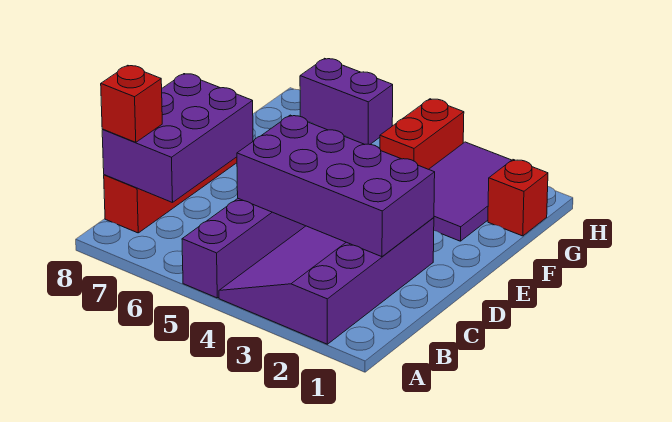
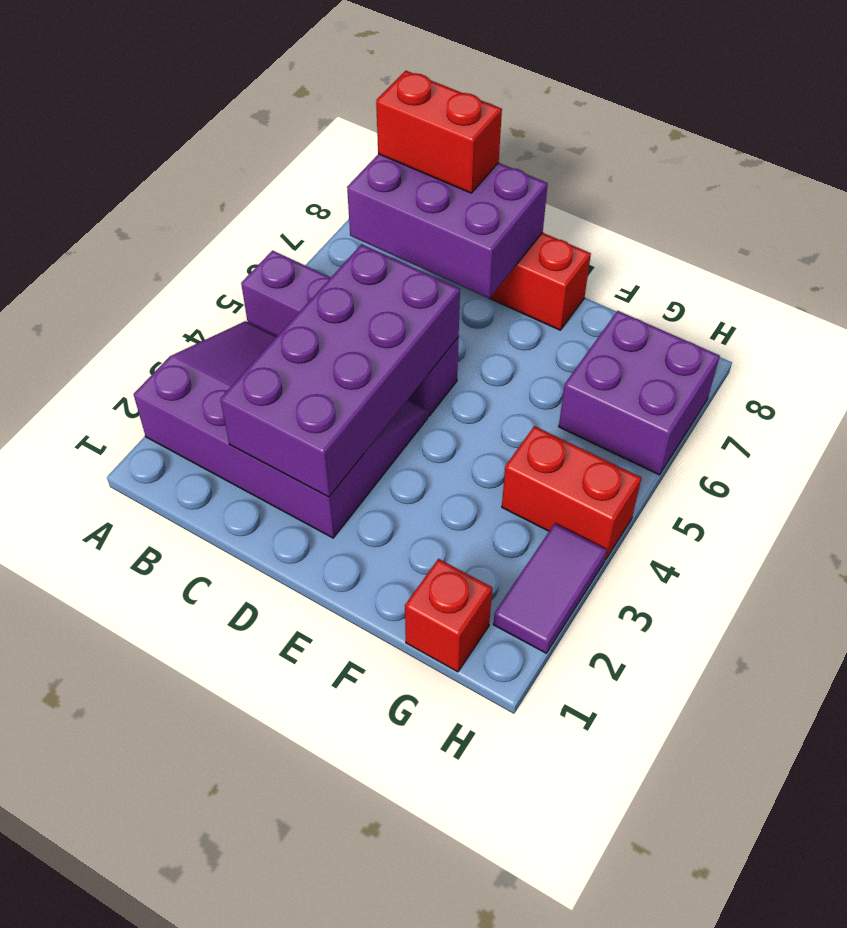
red 1x1 brick [101,65,162,142] -> red 1x2 brick [376,71,502,193]
purple 2x3 tile [429,142,511,241] -> purple 1x2 tile [493,524,607,653]
purple 1x2 brick [300,58,393,144] -> purple 2x2 brick [559,311,720,475]

